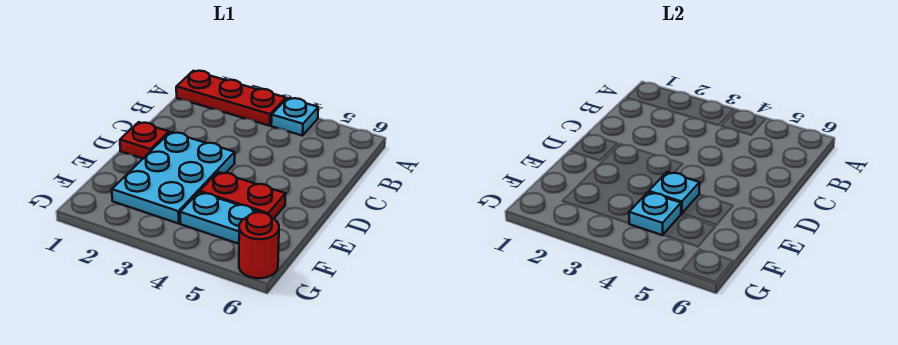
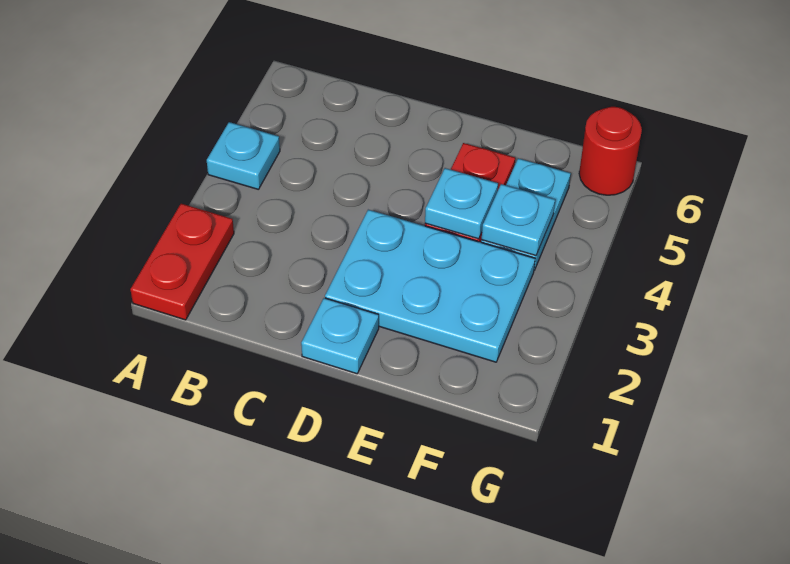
red 1x3 plate [176,71,286,126] -> red 1x2 plate [130,204,234,320]
red 1x1 plate [120,122,169,158] -> cyan 1x1 plate [301,298,379,374]

